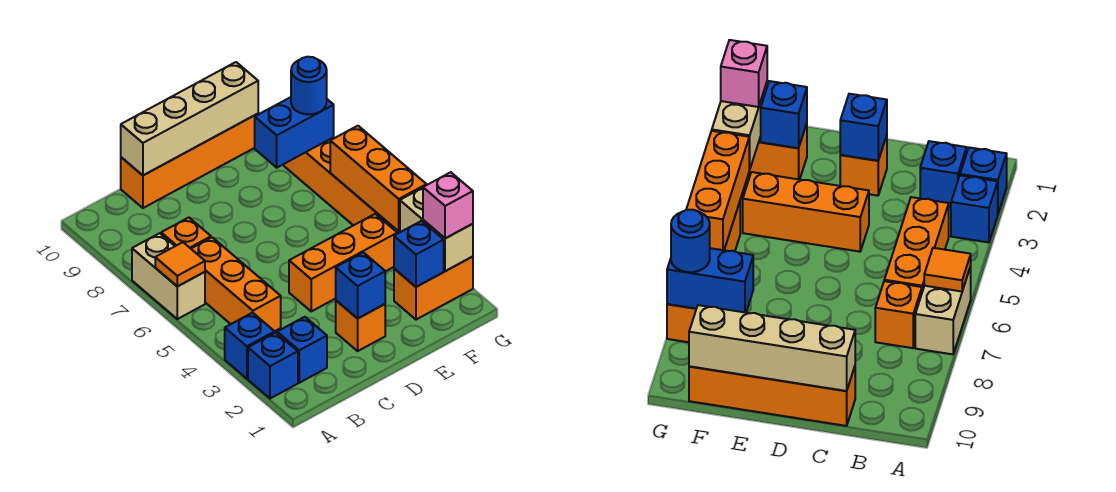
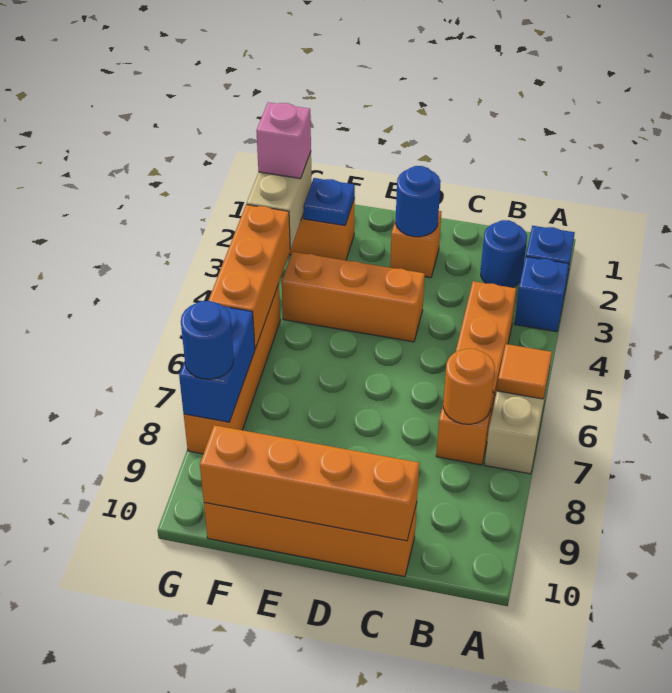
blue 1x1 brick [277,317,327,383] -> blue 1x1 round brick [481,220,527,288]
none -> orange 1x1 round brick [443,349,495,424]
tan 1x4 brick [121,62,258,175] -> orange 1x4 brick [200,425,419,541]
blue 1x1 brick [336,252,385,319] -> blue 1x1 round brick [396,166,441,237]
blue 1x1 brick [394,221,444,287] -> blue 1x1 plate [303,178,355,226]
blue 1x2 brick [255,97,334,168] -> blue 1x2 brick turned to [179,307,255,422]

